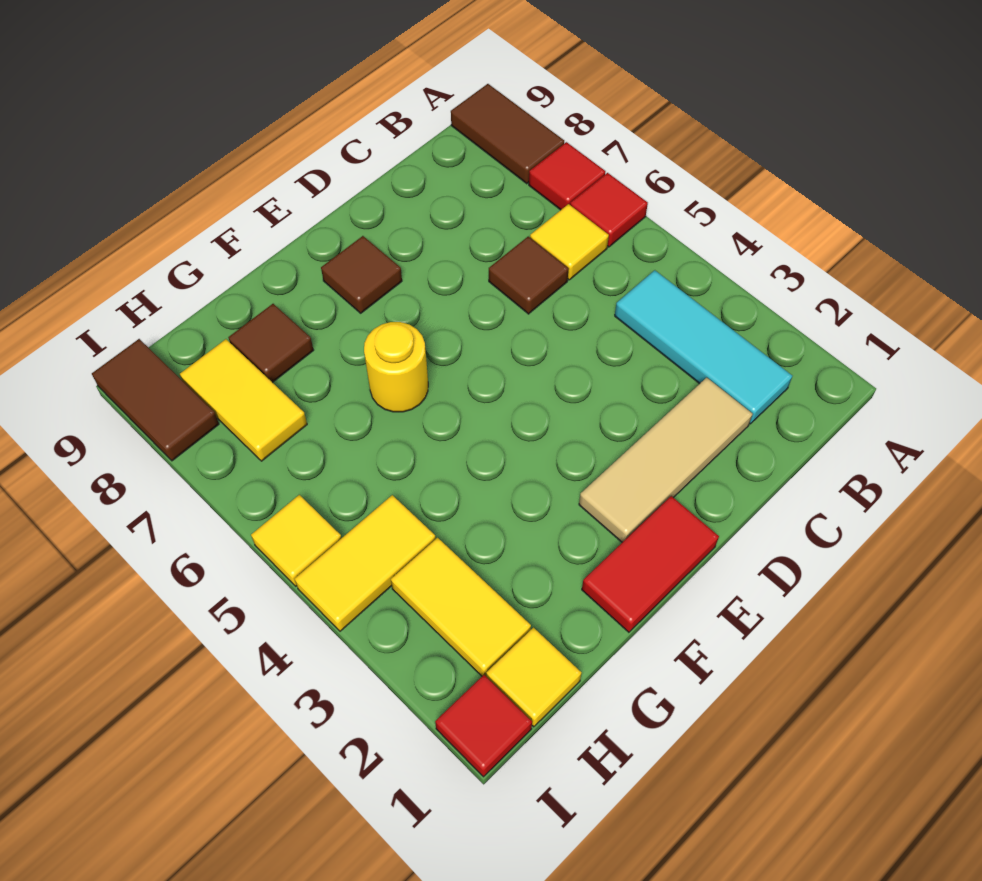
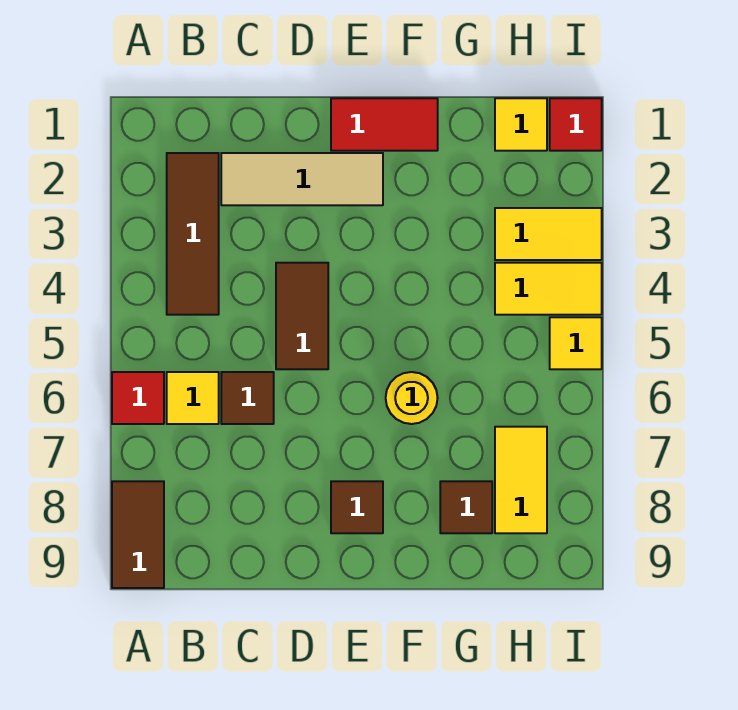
red 1x1 tile [529,142,606,210] -> none
cyan 1x3 tile [615,270,792,424] -> brown 1x3 tile [167,153,219,315]
yellow 1x2 tile [391,538,531,676] -> yellow 1x2 tile turned to [495,208,602,260]
brown 1x2 tile [92,339,219,461] -> brown 1x2 tile moved to [276,263,328,369]

